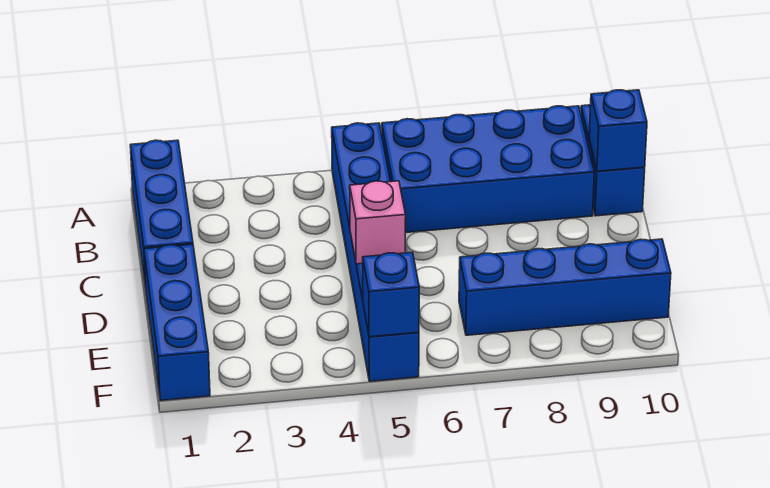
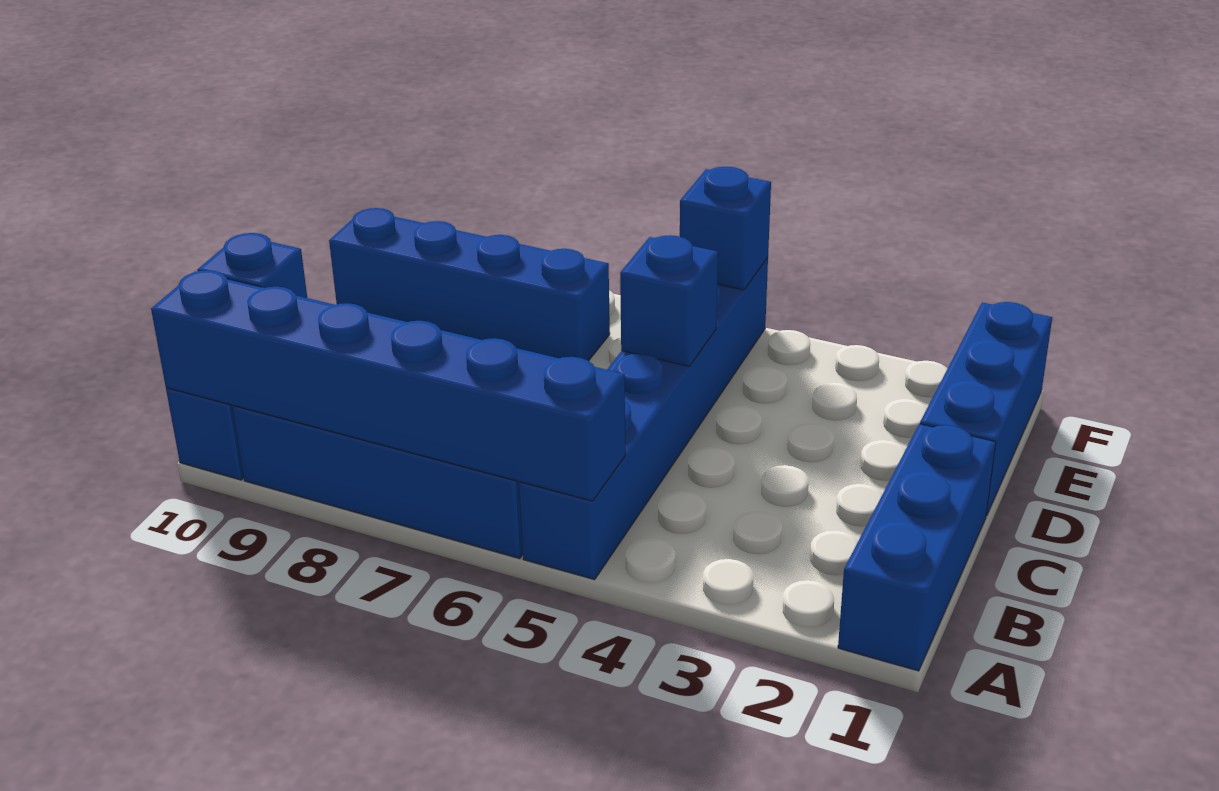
none -> blue 1x6 brick [151,270,625,501]
pink 1x1 brick [350,181,406,264] -> blue 1x1 brick [620,235,718,366]

